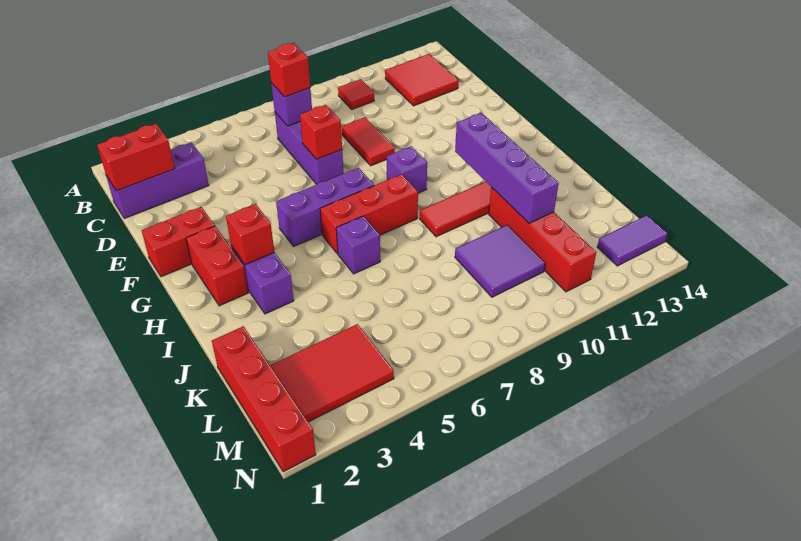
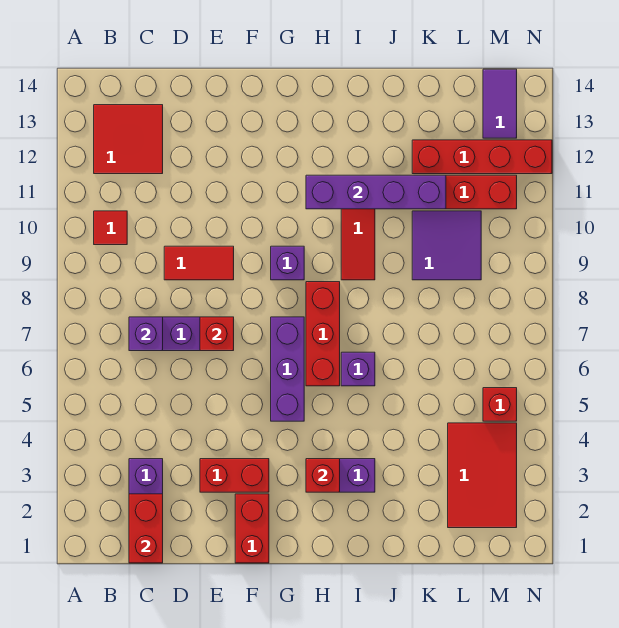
red 1x1 brick [268,43,310,97] -> red 1x1 brick moved to [483,388,517,421]
red 1x2 brick [186,226,248,306] -> red 1x2 brick moved to [200,459,269,492]
red 1x4 brick [212,326,316,472] -> red 1x4 brick moved to [412,140,552,174]

